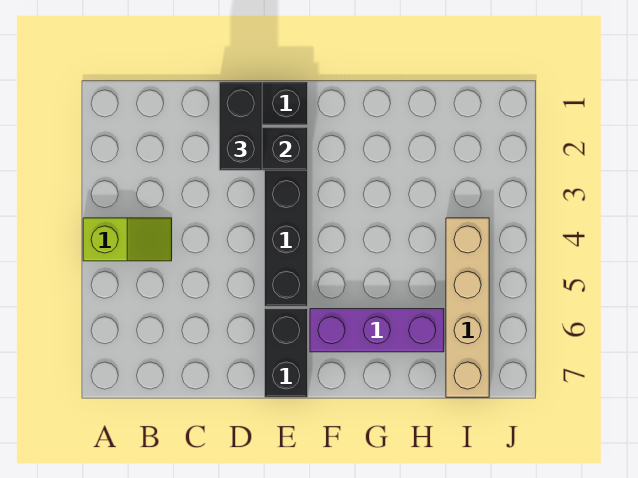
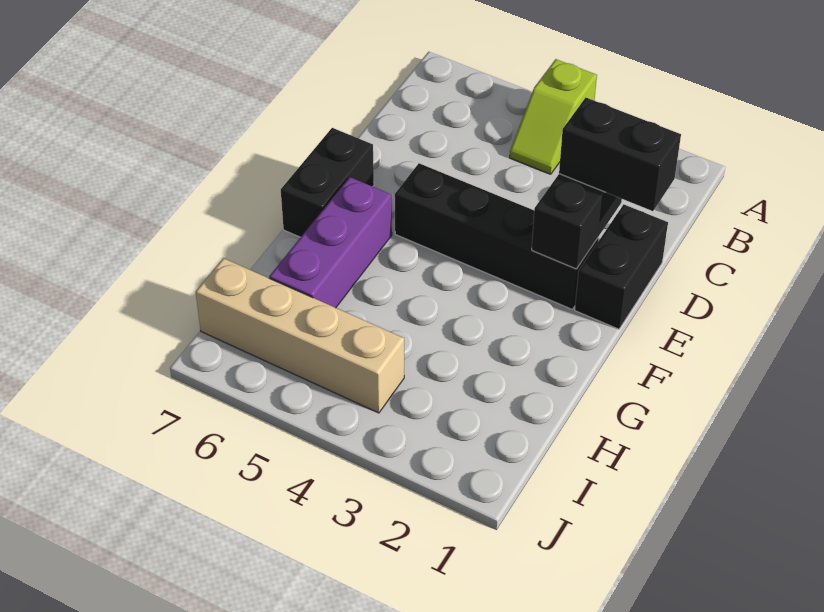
black 1x2 brick [265,309,308,397] -> black 1x2 brick turned to [281,128,374,237]

